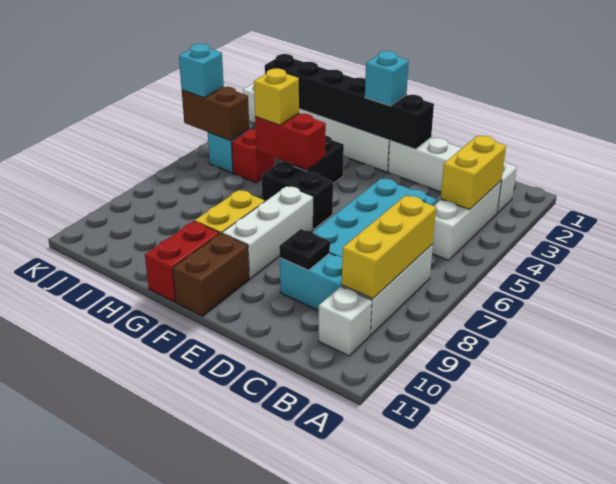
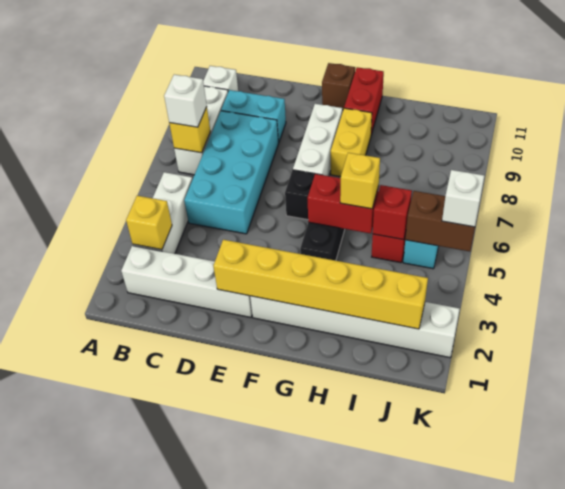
yellow 1x2 brick [441,136,506,210] -> yellow 1x1 brick [126,196,172,250]
yellow 1x3 brick [342,195,436,299] -> yellow 1x1 brick [169,107,210,153]
none -> white 1x1 brick [164,75,207,127]
black 1x1 plate [279,229,330,270] -> none
black 1x6 brick [265,54,434,149] -> yellow 1x6 brick [213,240,428,329]
cyan 1x1 brick [365,51,409,106] -> none
brown 1x2 brick [173,233,249,316] -> brown 1x1 brick [322,63,355,110]
none -> red 1x1 brick [373,185,412,240]
cyan 1x1 brick [179,44,224,98] -> white 1x1 brick [442,170,484,227]

